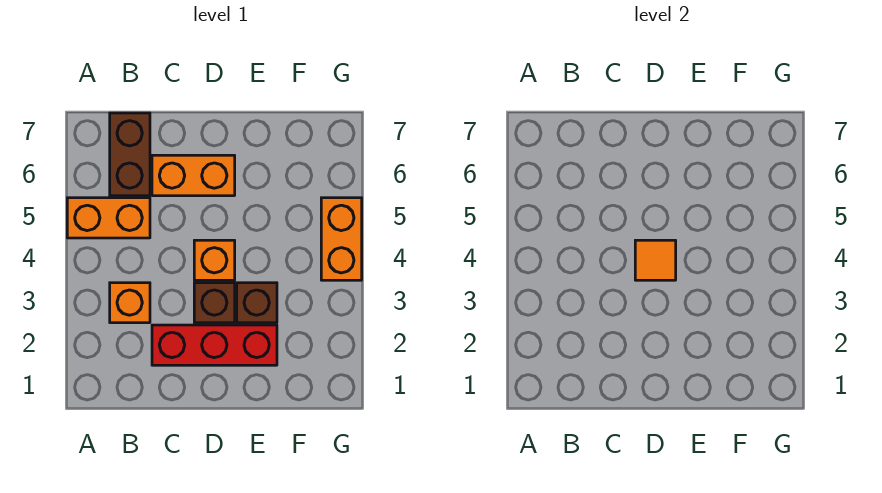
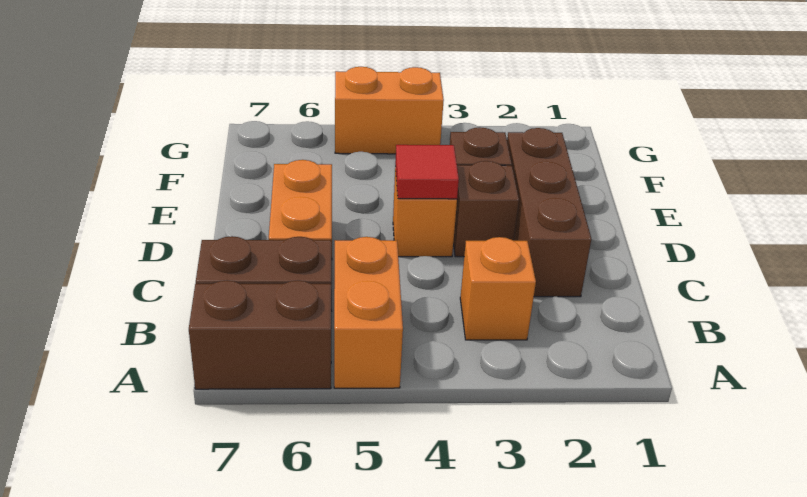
none -> brown 1x2 brick [189,280,331,389]
red 1x3 brick [152,325,277,365] -> brown 1x3 brick [507,128,591,297]
orange 1x1 tile [635,240,676,280] -> red 1x1 tile [395,145,459,199]

